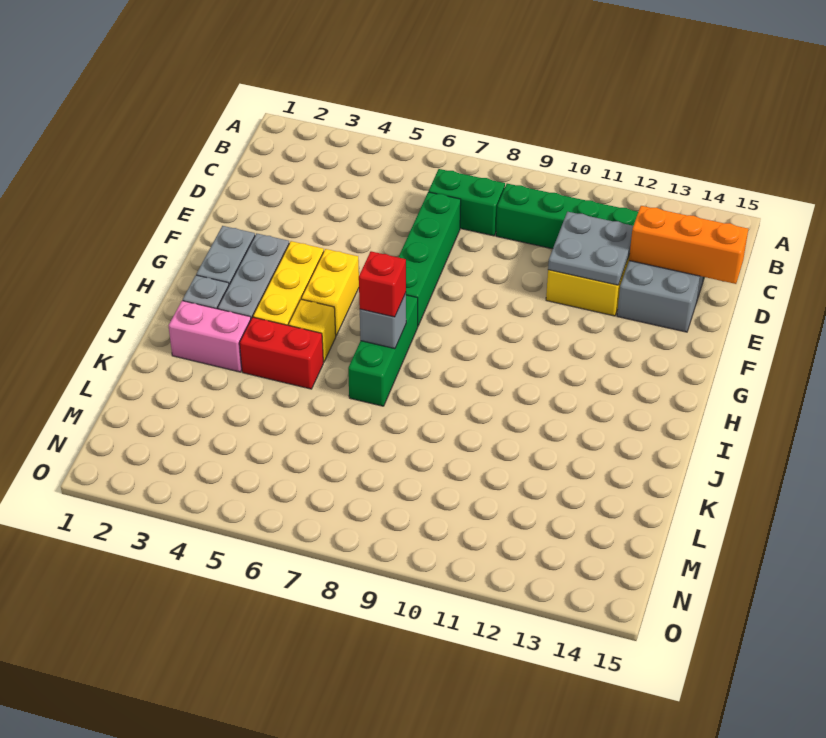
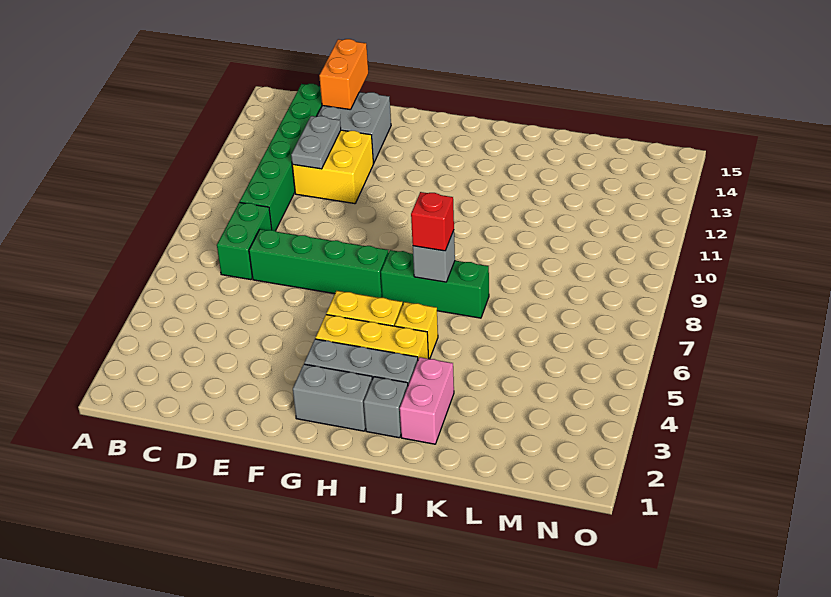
grey 2x2 plate [548,212,633,285] -> grey 1x2 plate [291,116,341,169]
orange 1x3 brick [629,206,748,284] -> orange 1x2 brick [319,39,368,110]
red 1x2 brick [240,317,323,389] -> none

